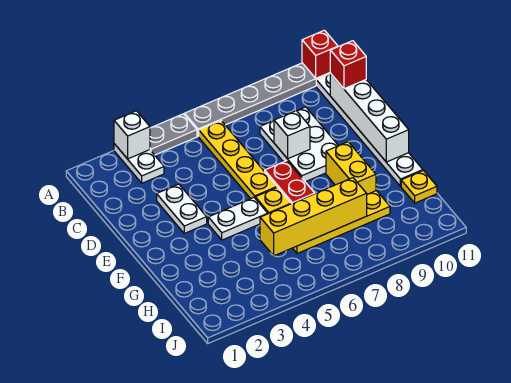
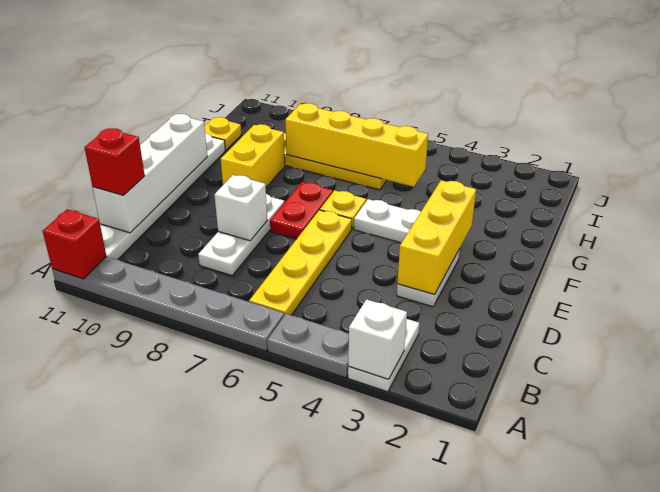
white 2x3 plate [260,107,338,182] -> white 1x3 plate [198,194,284,276]
none -> yellow 1x3 brick [397,180,476,295]

